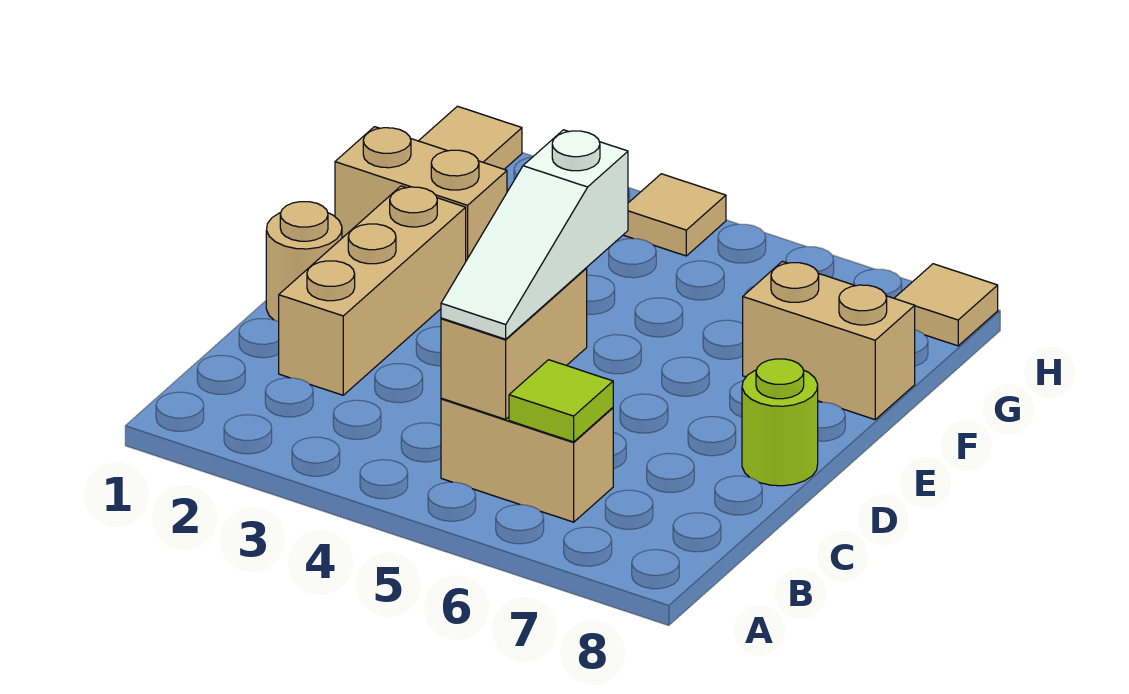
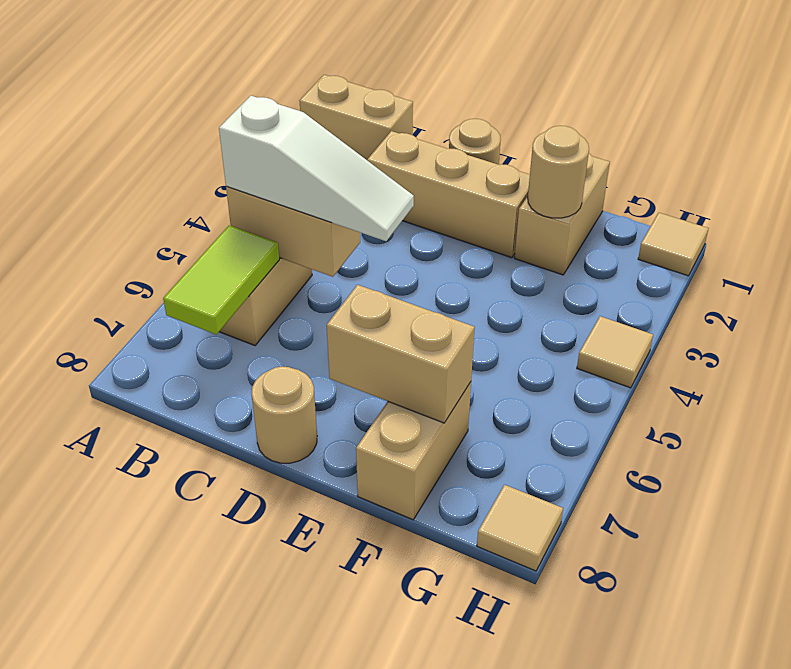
none -> tan 1x2 brick [299,75,413,160]
white 1x3 slope [441,130,628,339] -> white 1x3 slope turned to [219,96,414,241]
lime 1x1 tile [509,360,613,442] -> lime 1x2 tile [163,226,279,334]
lime 1x1 round brick [742,359,818,486] -> tan 1x1 round brick [252,366,317,463]
none -> tan 1x2 brick [327,285,475,423]
none -> tan 1x1 round brick [528,126,589,218]

